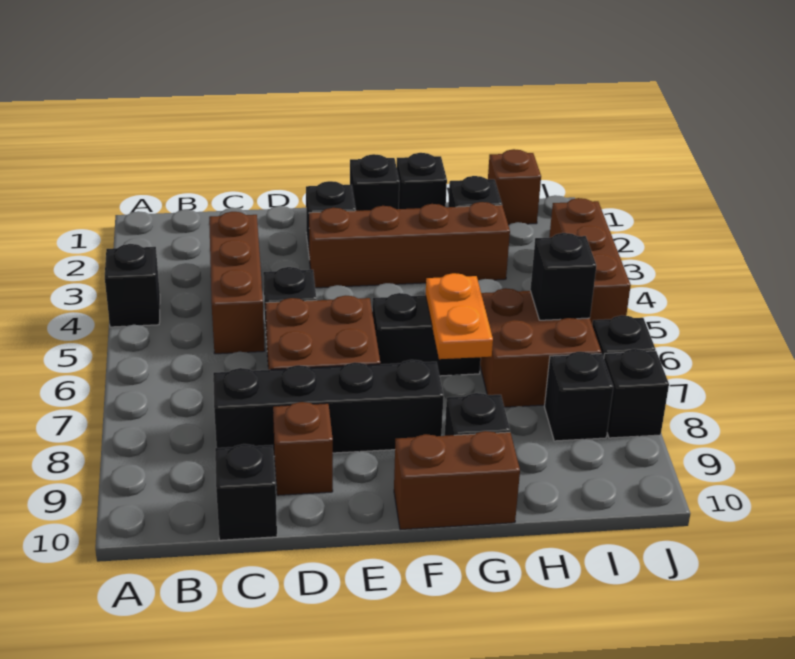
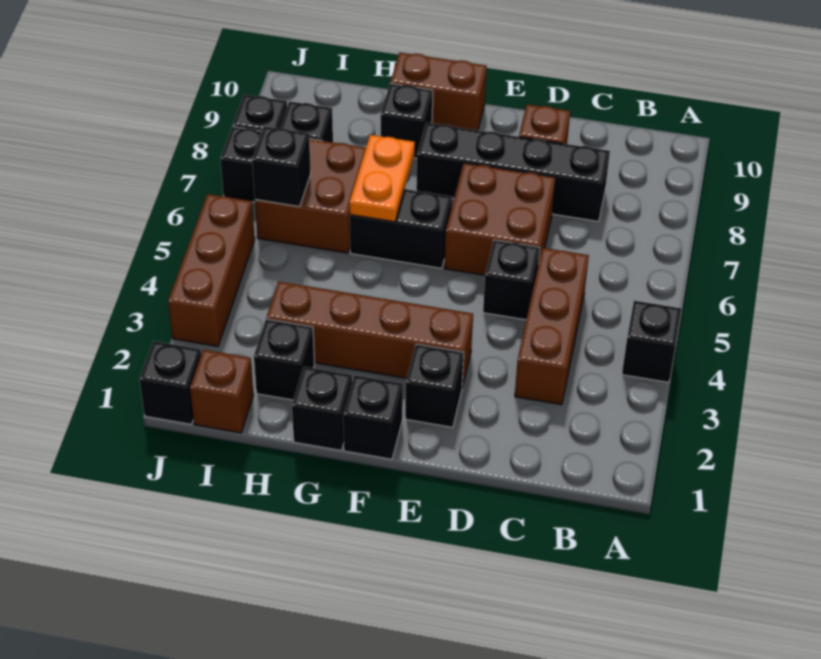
black 1x1 brick [215,444,277,540] -> black 1x1 brick moved to [139,341,201,424]

